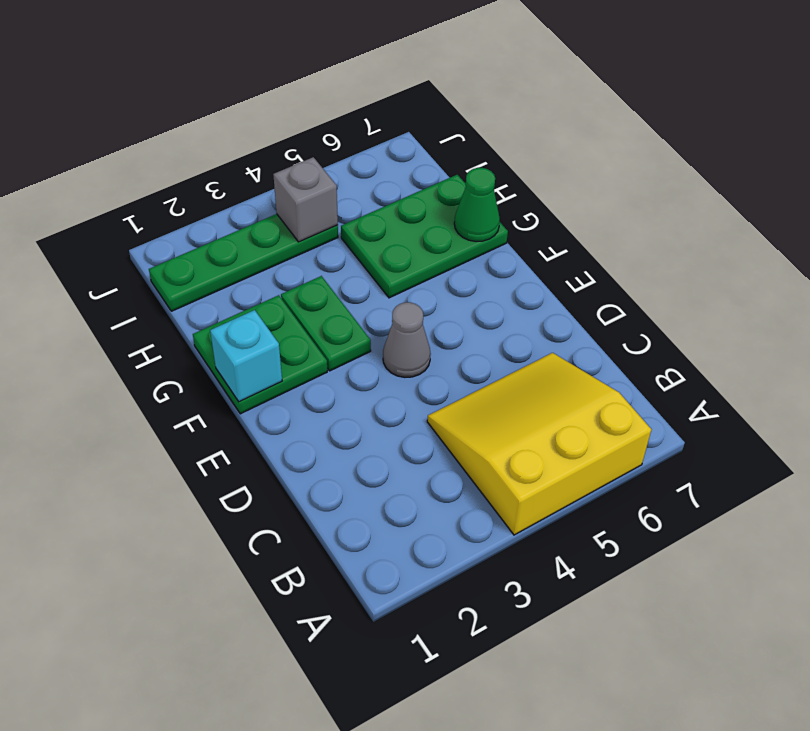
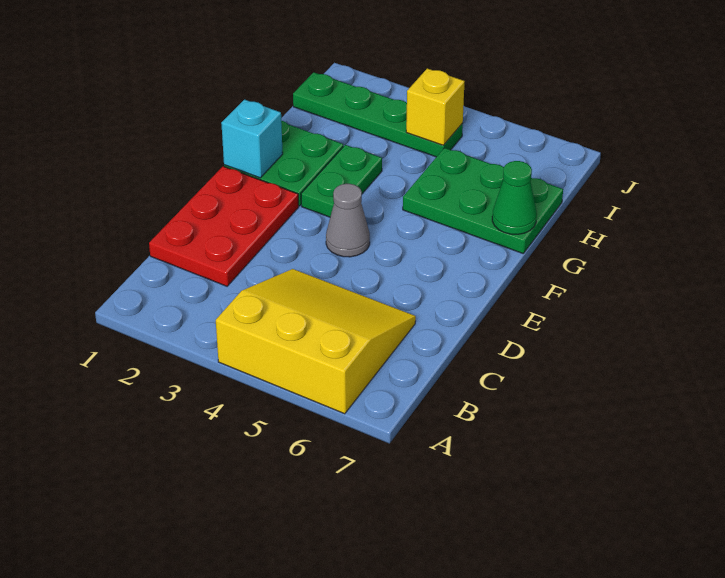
none -> red 2x3 plate [149,166,299,286]
grey 1x1 brick [273,157,338,242] -> yellow 1x1 brick [406,69,465,145]

